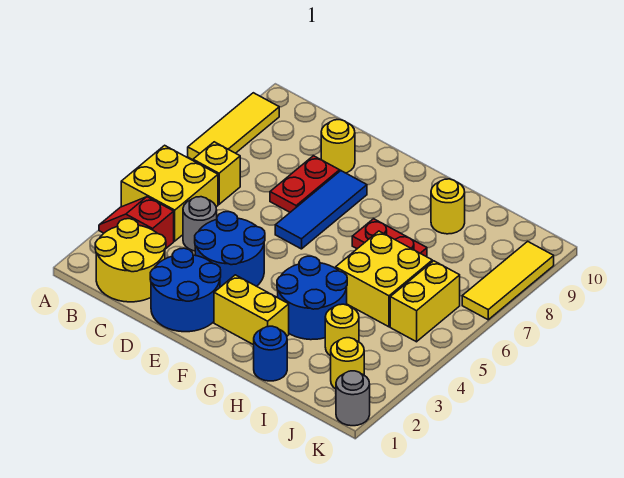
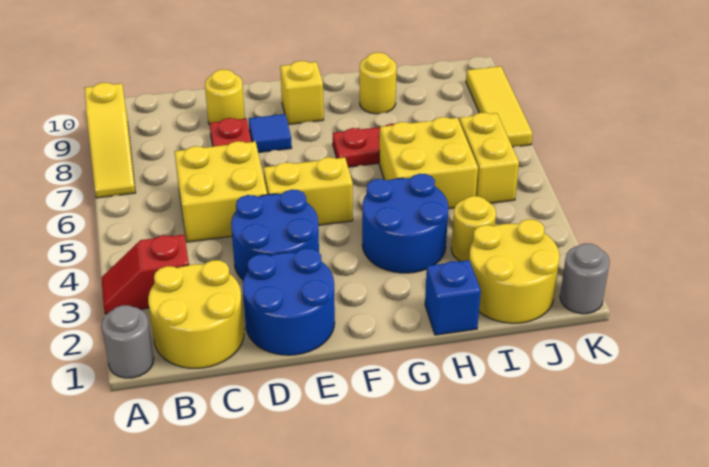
yellow 2x2 brick [121,145,218,241] -> yellow 2x2 brick moved to [174,141,267,242]
yellow 1x3 tile [188,93,279,160] -> yellow 1x3 slope [84,83,135,198]
yellow 1x1 brick [193,142,240,204] -> yellow 1x1 brick moved to [280,61,324,125]
grey 1x1 round brick [183,197,217,251] -> grey 1x1 round brick moved to [102,305,154,378]
blue 1x3 tile [275,171,367,249] -> blue 1x1 tile [249,114,292,153]
yellow 1x2 brick [214,275,289,345] -> yellow 1x2 brick moved to [264,157,353,225]
blue 1x1 round brick [254,326,287,381] -> blue 1x1 brick [425,260,481,335]
yellow 1x1 round brick [331,338,364,389] -> yellow 2x2 round brick [469,219,560,323]

